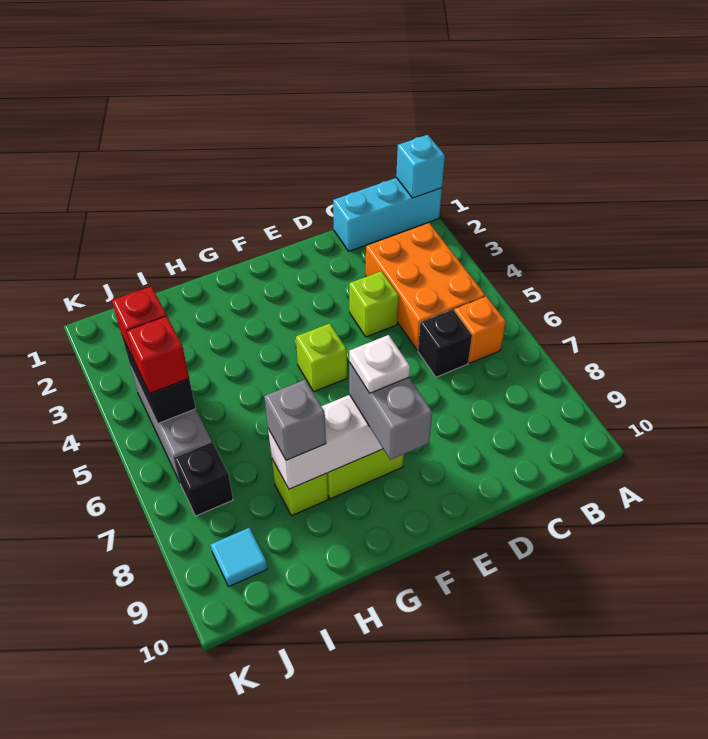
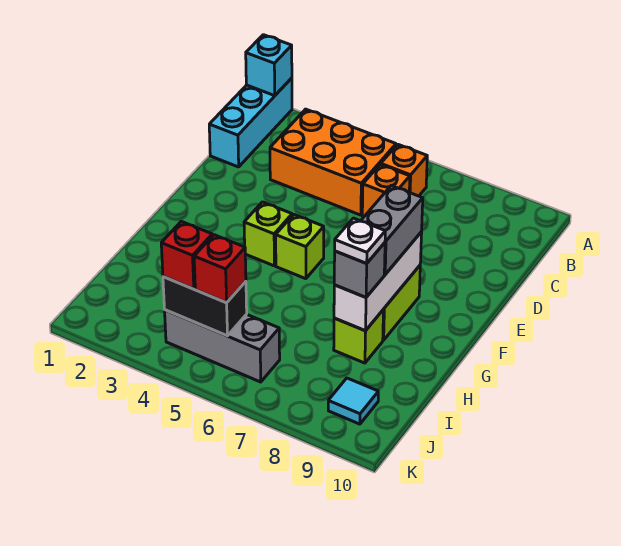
black 1x1 brick [418,310,472,377] -> orange 1x1 brick [362,164,410,216]
lime 1x1 brick [349,271,399,337] -> lime 1x1 brick moved to [244,202,292,266]
grey 1x2 brick [349,362,432,460] -> grey 1x2 brick turned to [361,186,423,274]
white 1x1 plate [349,335,410,393] -> white 1x1 plate moved to [335,218,385,263]
black 1x1 brick [174,443,233,516] -> none

